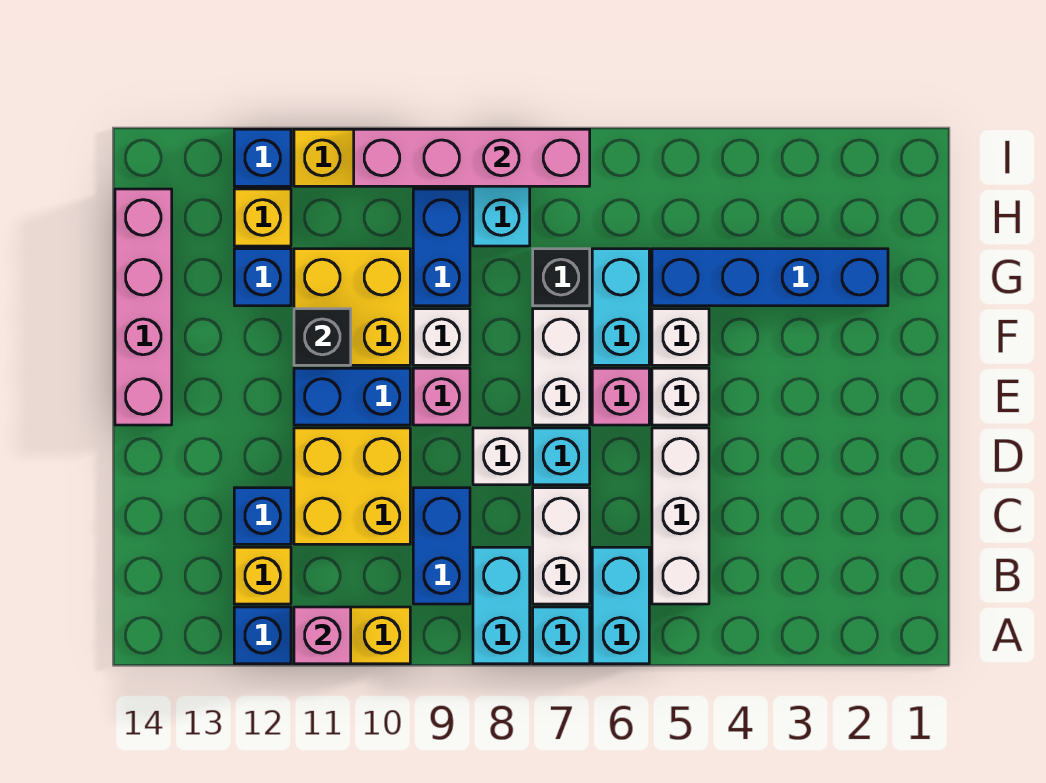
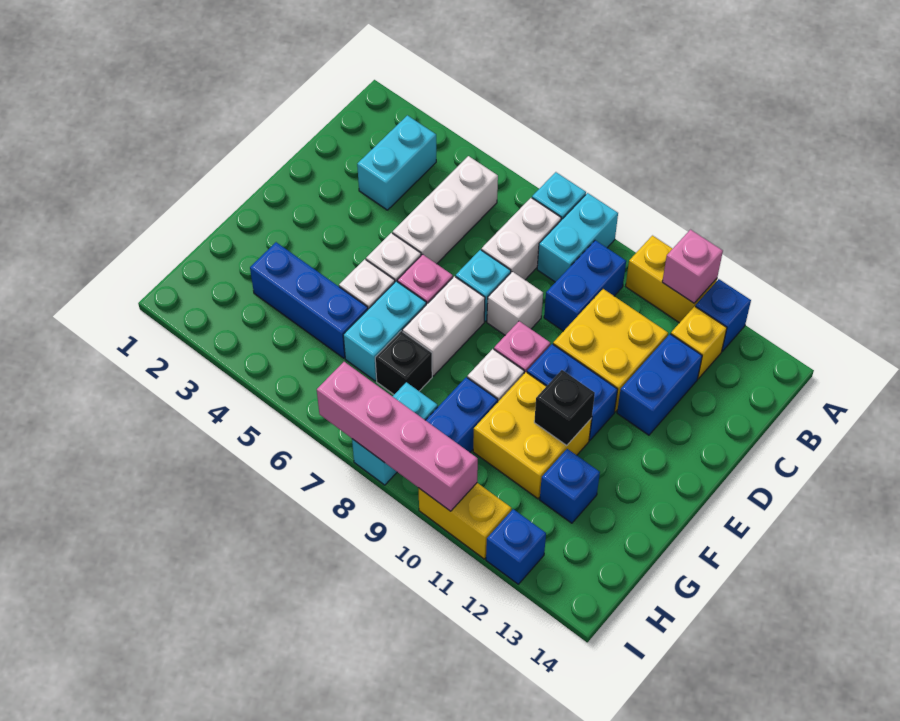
cyan 1x2 brick [592,547,649,664] -> cyan 1x2 brick moved to [357,115,436,210]
blue 1x1 brick [234,488,291,544] -> blue 1x2 brick [617,334,702,435]
pink 1x4 brick [115,189,172,425] -> none
blue 1x4 brick [652,249,888,306] -> blue 1x3 brick [250,242,368,358]
yellow 1x1 brick [234,189,291,246] -> none

